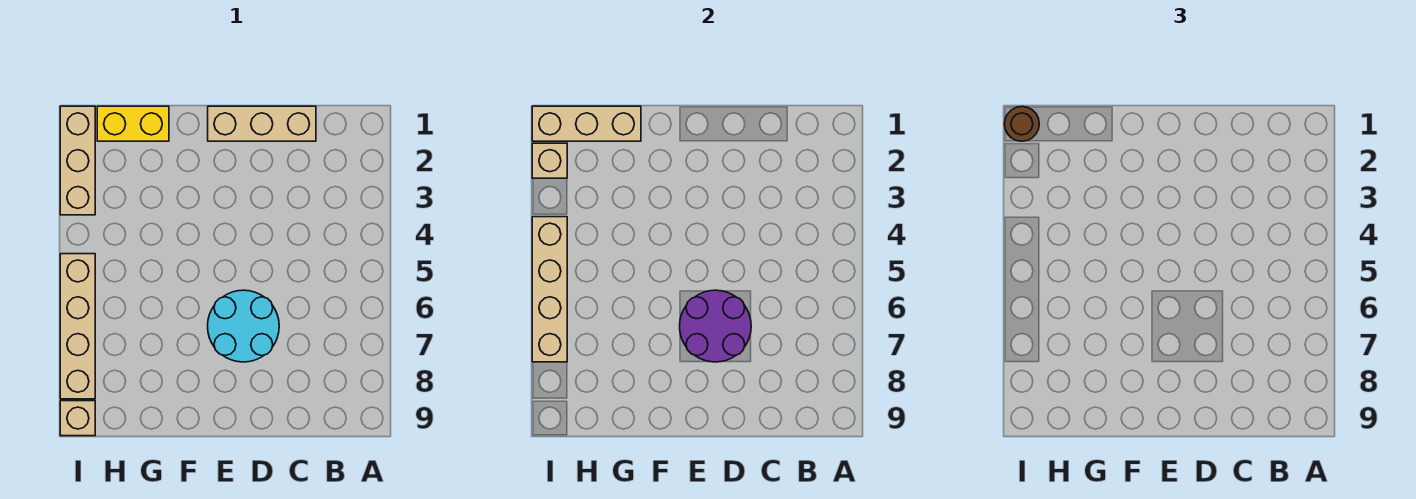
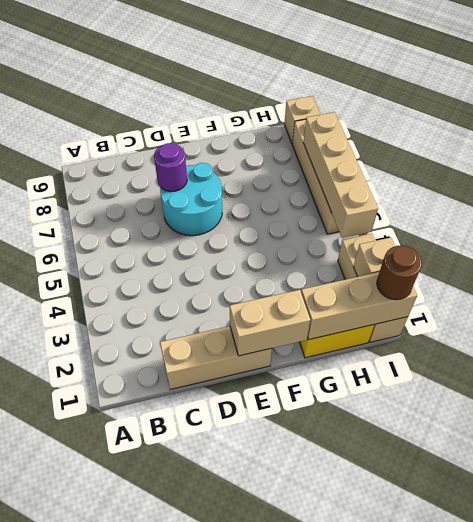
purple 2x2 round brick [680,290,751,362] -> purple 1x1 round brick [154,143,187,192]
none -> tan 1x2 brick [230,290,310,356]

